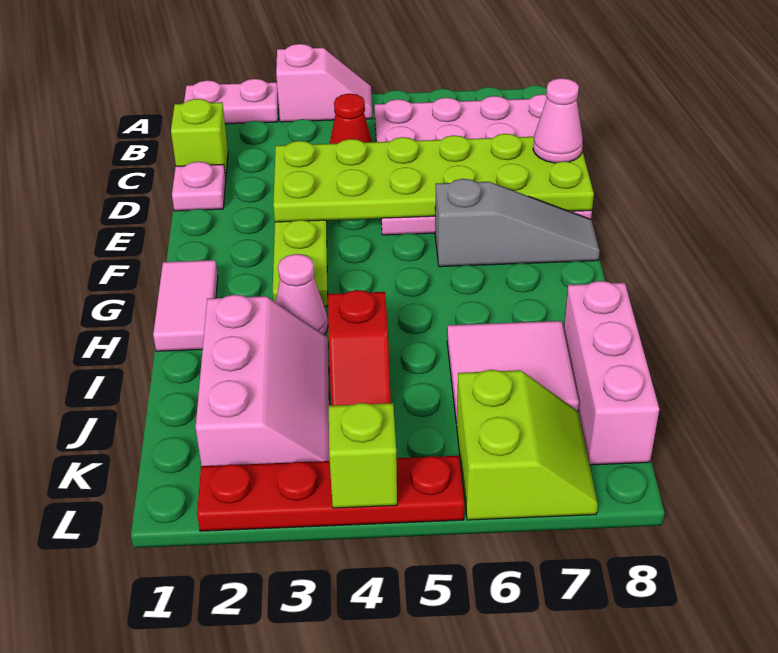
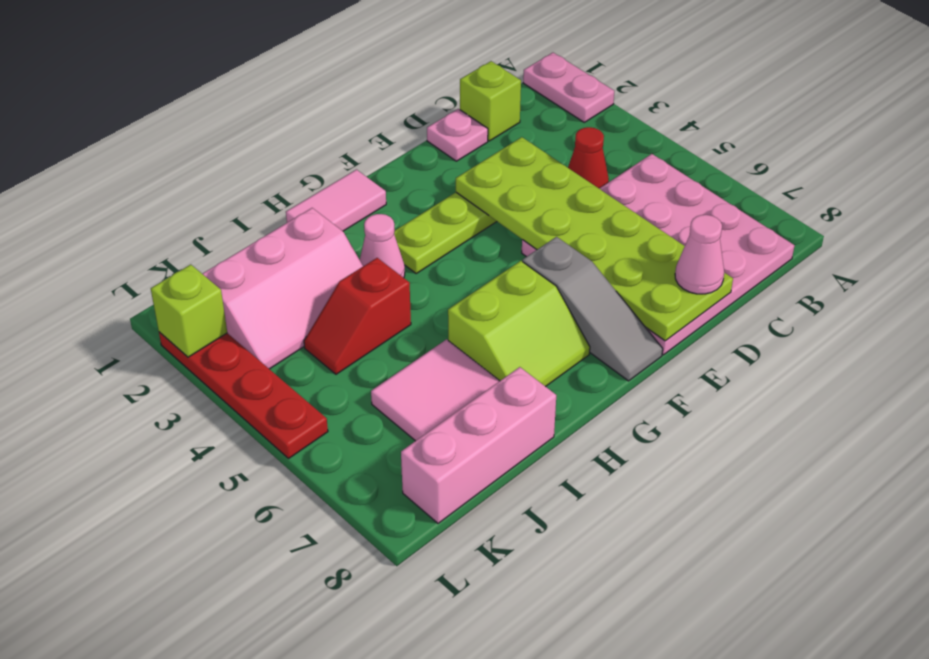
pink 1x2 slope [276,44,372,122] -> none
lime 2x2 slope [457,370,598,520] -> lime 2x2 slope moved to [448,261,590,387]
lime 1x1 brick [329,403,397,508] -> lime 1x1 brick moved to [151,264,227,357]

